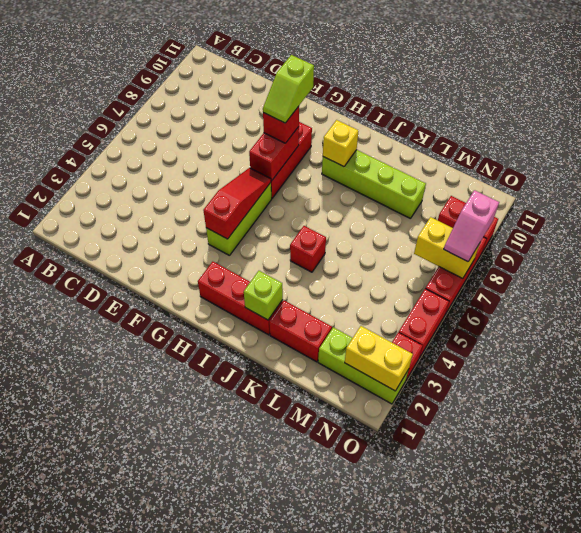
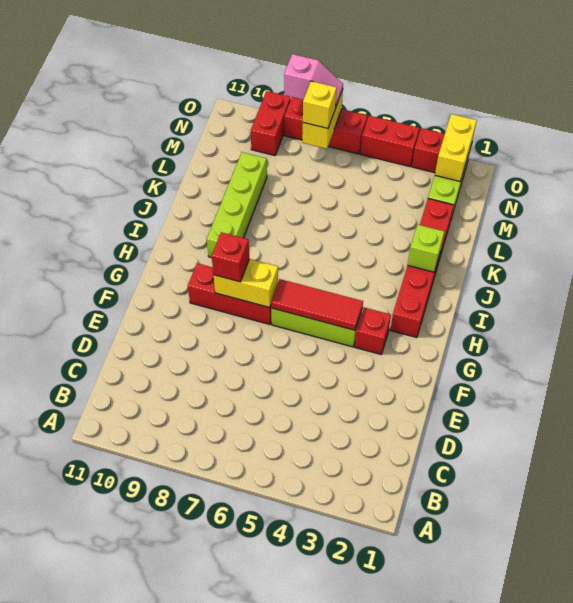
red 1x3 slope [203,168,271,239] -> red 1x3 tile [271,279,363,330]
red 1x2 brick [249,127,299,181] -> yellow 1x2 brick [213,259,278,307]
lime 1x2 slope [263,55,314,123] -> none
yellow 1x1 brick [323,120,358,167] -> yellow 1x1 brick moved to [303,81,337,128]
red 1x1 brick [290,226,326,272] -> red 1x1 brick moved to [355,307,391,354]

